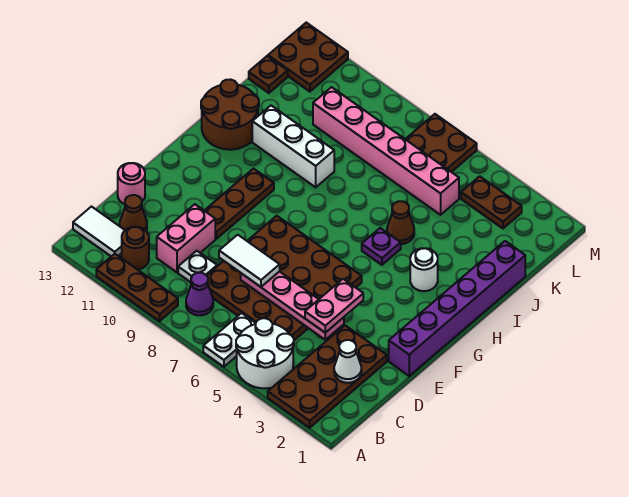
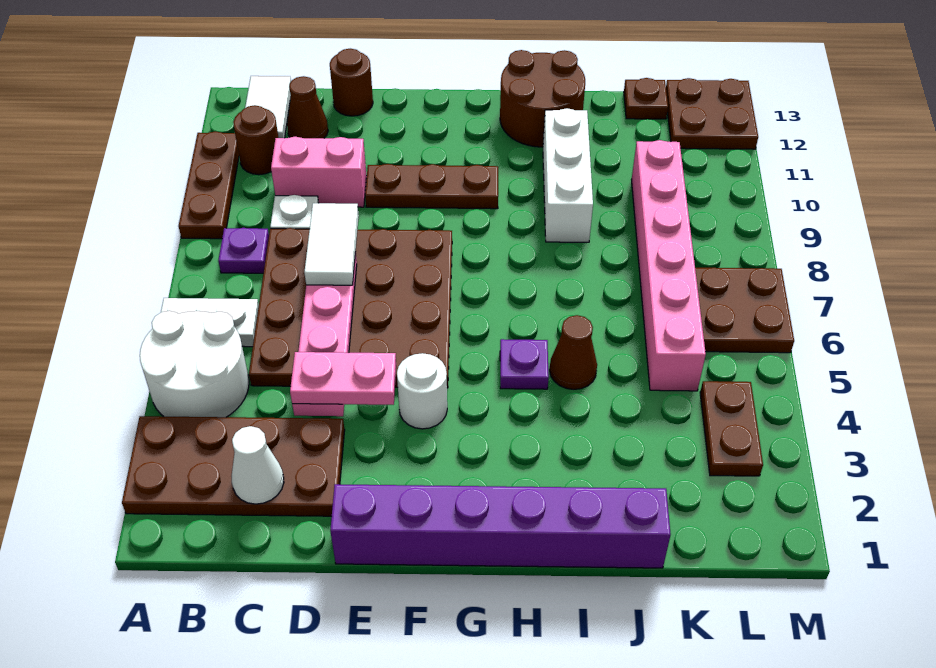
purple 1x1 cone [186,273,213,315] -> purple 1x1 plate [218,228,269,273]
pink 1x1 round brick [118,163,145,204] -> brown 1x1 round brick [330,49,373,116]
white 1x1 round brick [410,248,438,291] -> white 1x1 round brick moved to [397,353,447,429]

